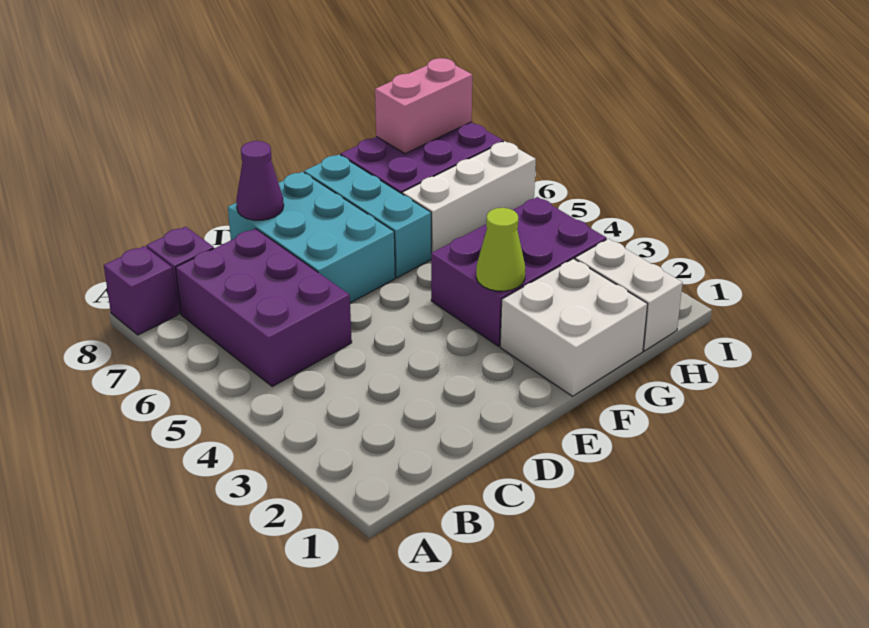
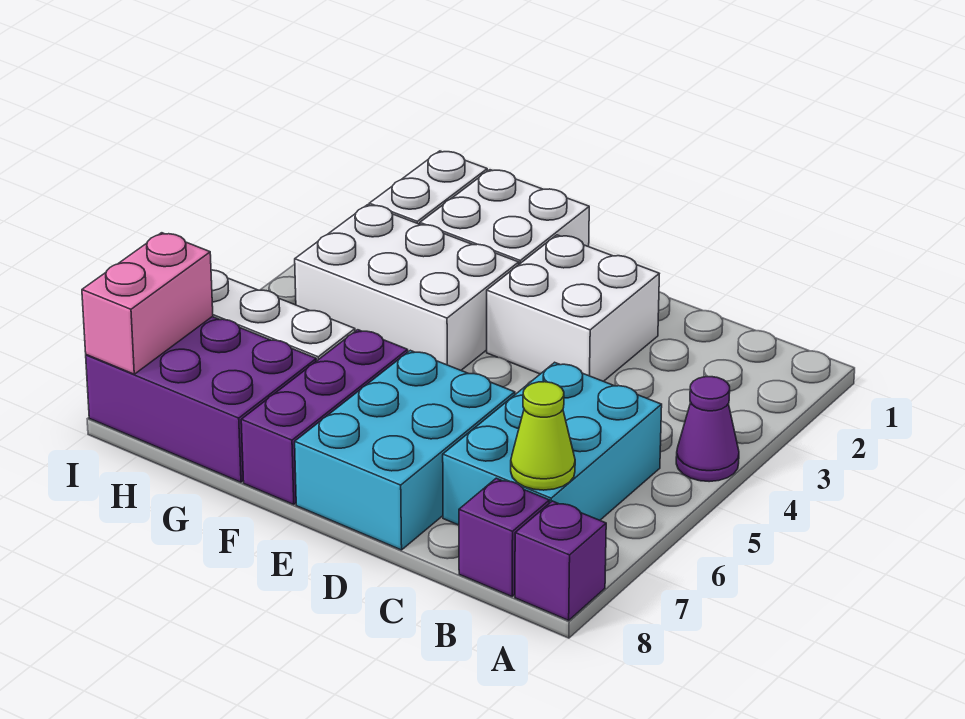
purple 2x3 brick [176,229,352,386] -> cyan 2x3 brick [443,362,662,525]
none -> white 2x2 brick [487,235,659,381]
purple 1x1 cone [236,141,284,220] -> purple 1x1 cone moved to [676,377,739,482]
purple 2x3 brick [431,197,607,346] -> white 2x3 brick [295,205,519,370]
lime 1x1 cone [476,208,525,291] -> lime 1x1 cone moved to [511,382,575,490]
cyan 1x3 brick [304,155,431,278] -> purple 1x3 brick [241,330,408,505]
pink 1x2 brick [375,58,472,154] -> pink 1x2 brick turned to [82,233,213,374]

